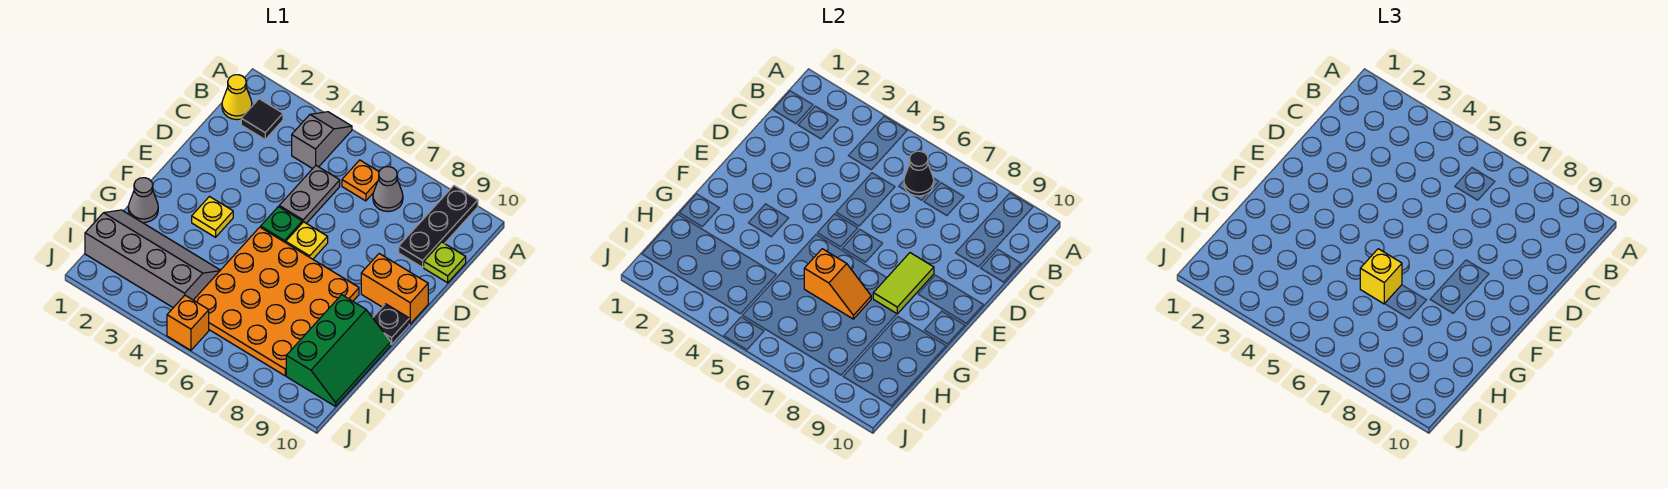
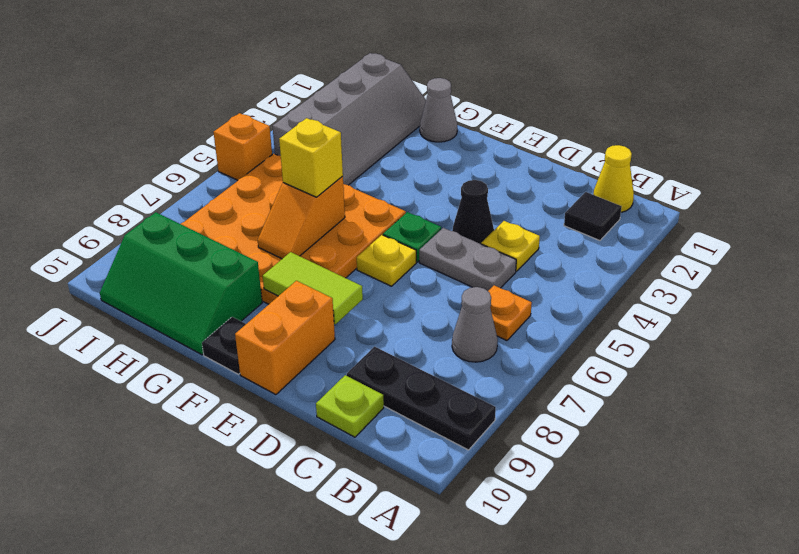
grey 1x2 slope [292,112,352,169] -> none
black 1x1 cone [904,151,934,196] -> black 1x1 cone moved to [452,180,494,244]
yellow 1x1 plate [192,197,233,237] -> yellow 1x1 plate moved to [481,221,540,271]

